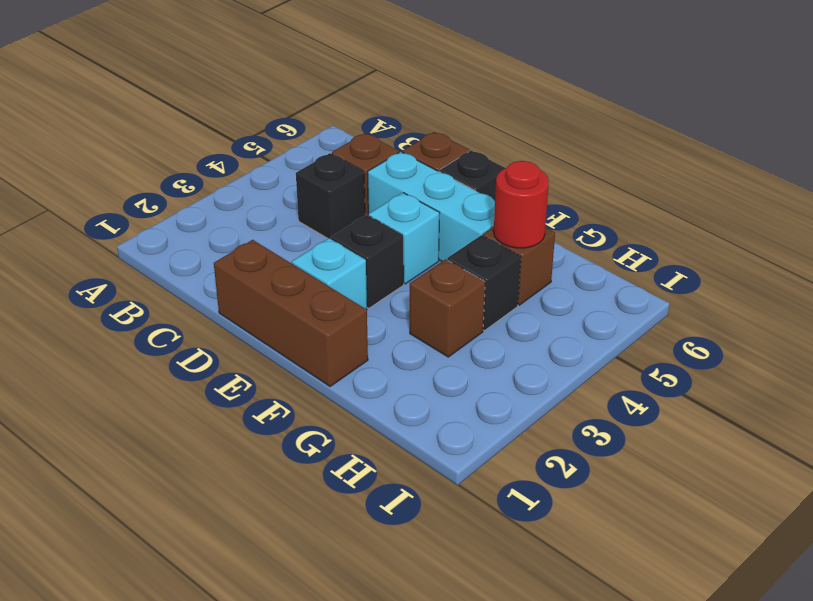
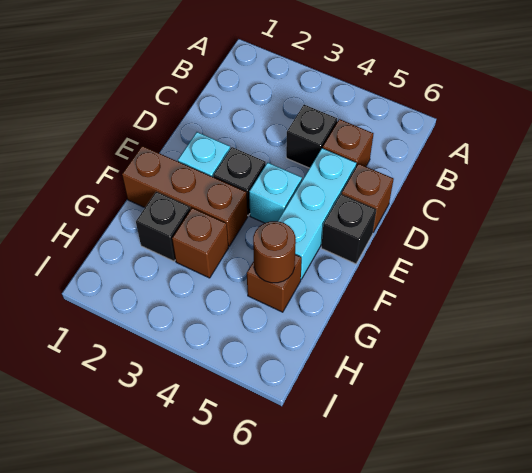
brown 1x3 brick [214,240,368,387] -> brown 1x3 brick turned to [122,146,248,246]
black 1x1 brick [447,235,521,330] -> black 1x1 brick moved to [136,192,191,261]
red 1x1 round brick [494,161,549,248] -> brown 1x1 round brick [253,221,296,283]

